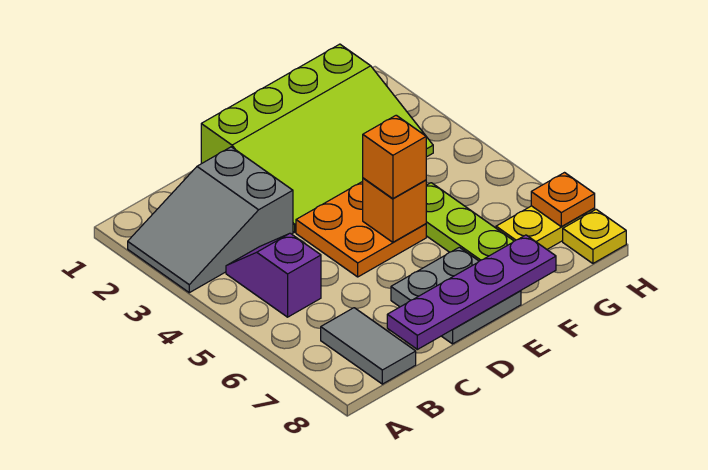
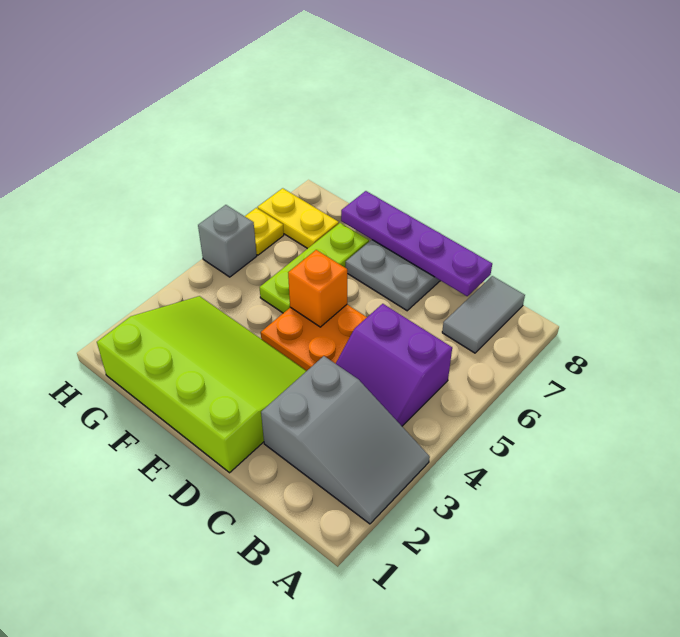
purple 1x2 slope [226,233,321,317] -> purple 2x2 slope [336,304,452,426]
orange 1x1 brick [363,115,426,199] -> none
none -> grey 1x1 brick [198,205,257,277]
orange 1x1 plate [531,173,595,227] -> none
yellow 1x1 plate [563,209,626,263] -> yellow 1x1 plate moved to [245,208,284,255]

